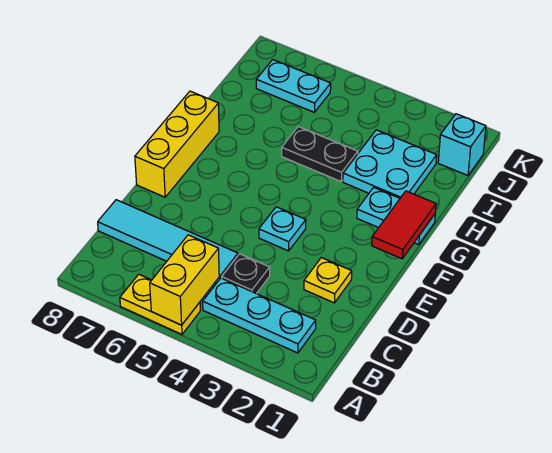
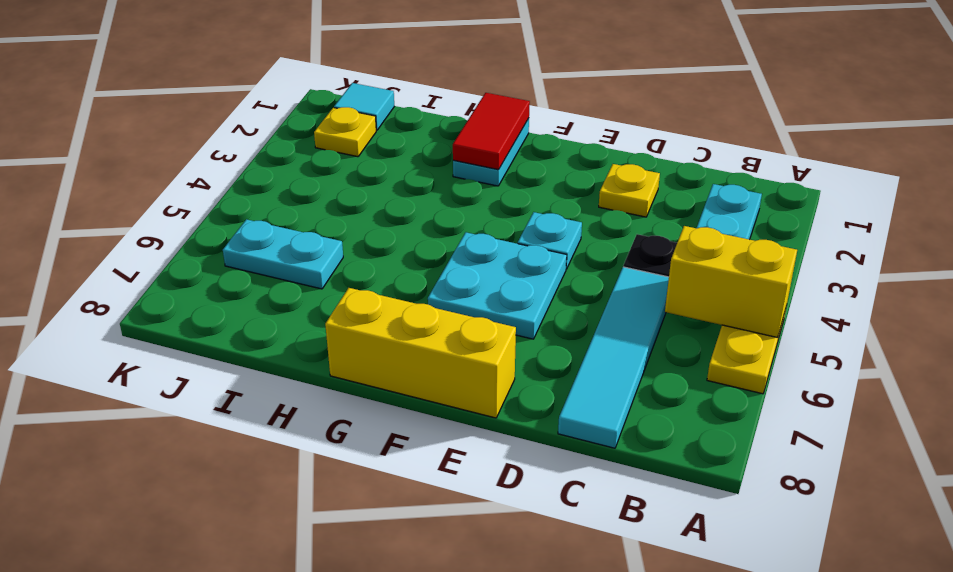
red 1x2 tile [372,191,436,259] -> red 1x2 tile turned to [453,93,530,170]
cyan 2x2 plate [343,130,437,198] -> cyan 2x2 plate moved to [428,232,567,339]
black 1x2 plate [282,127,358,181] -> none
cyan 1x1 brick [438,114,486,175] -> cyan 1x1 tile [334,83,394,130]
none -> yellow 1x1 plate [314,107,376,157]
cyan 1x2 plate [256,60,331,112] -> cyan 1x2 plate turned to [223,219,343,289]

